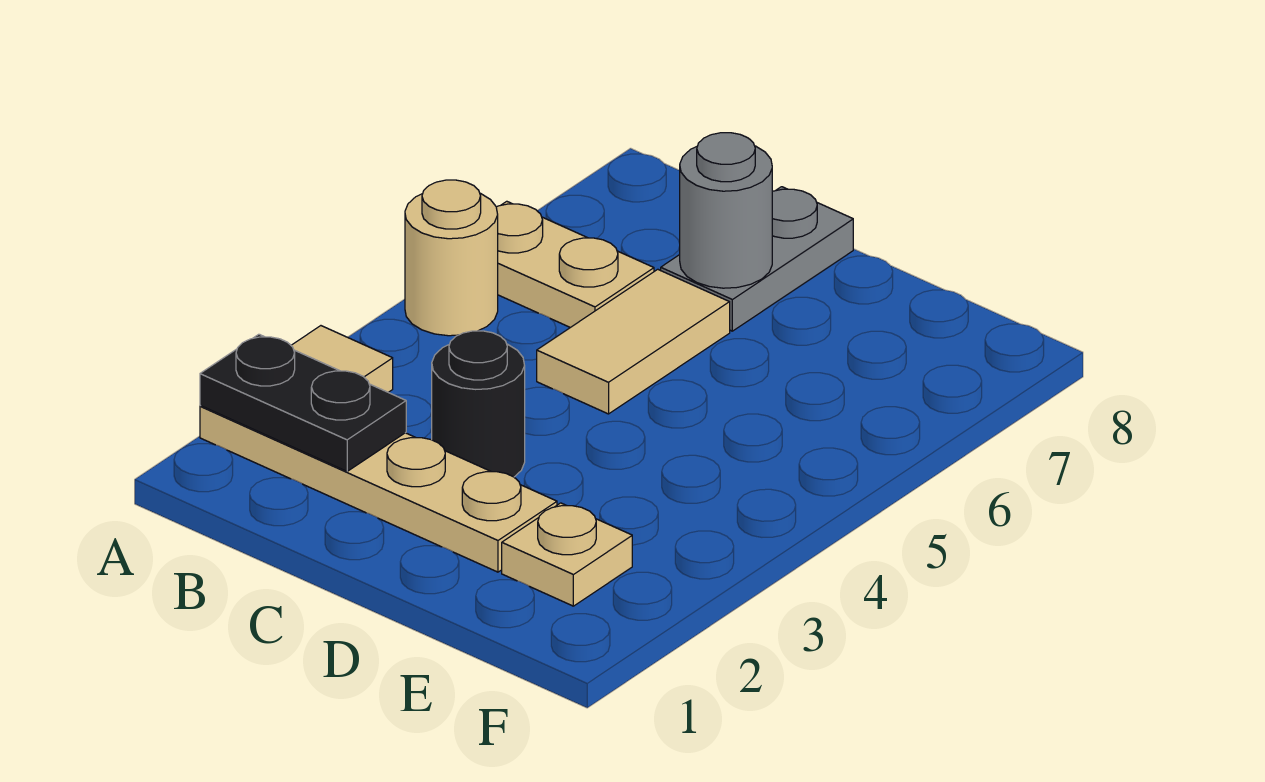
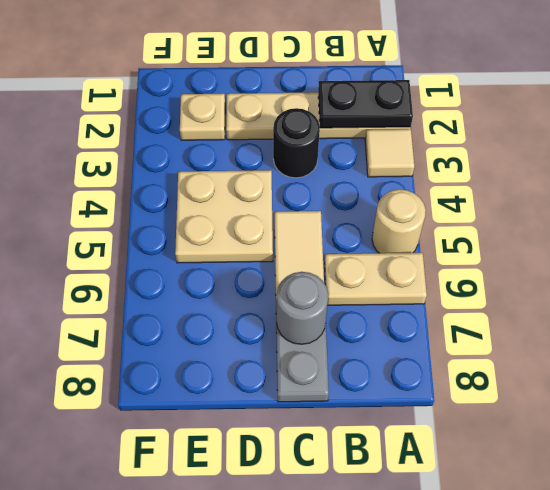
none -> tan 2x2 plate [175,170,273,263]

